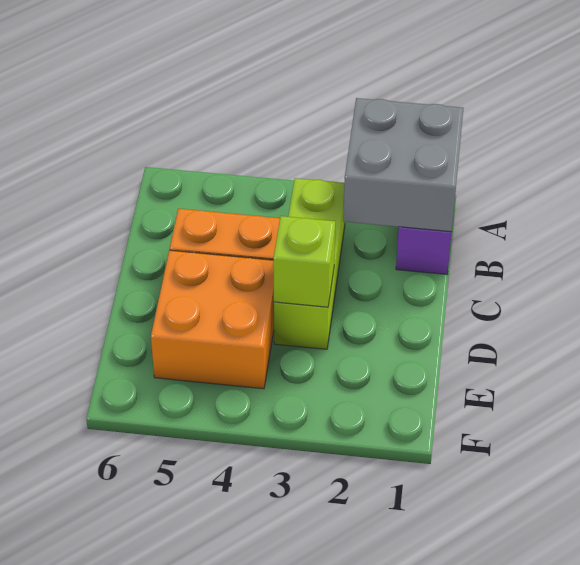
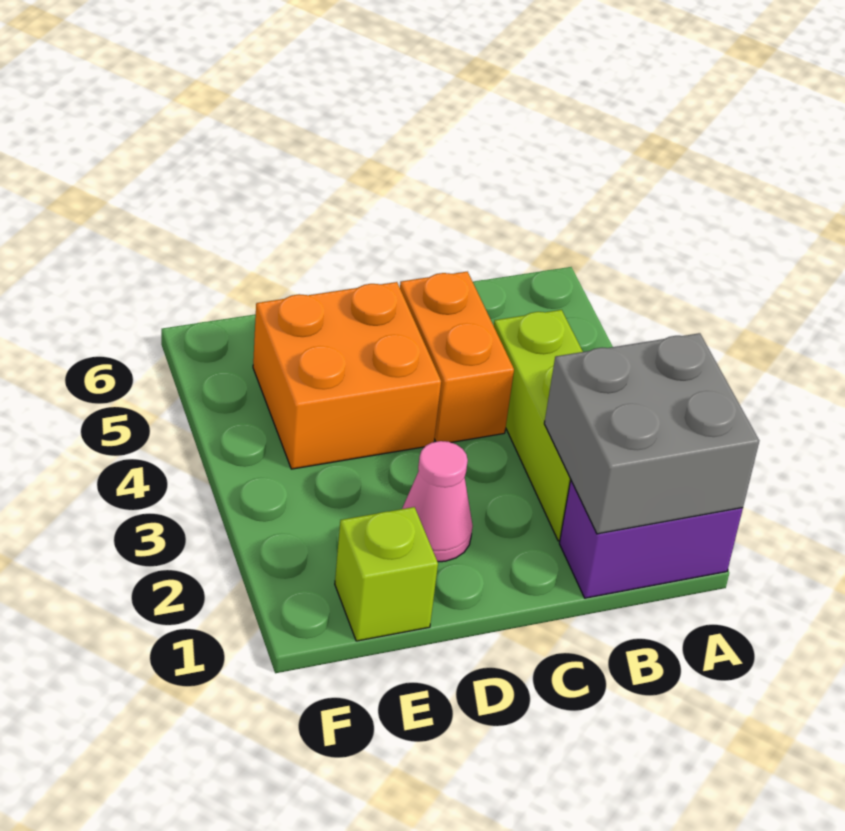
lime 1x3 brick [274,178,345,349] -> lime 1x3 brick turned to [494,310,583,541]
none -> pink 1x1 cone [402,441,473,562]
lime 1x1 brick [273,216,335,307] -> lime 1x1 brick moved to [335,507,438,641]

